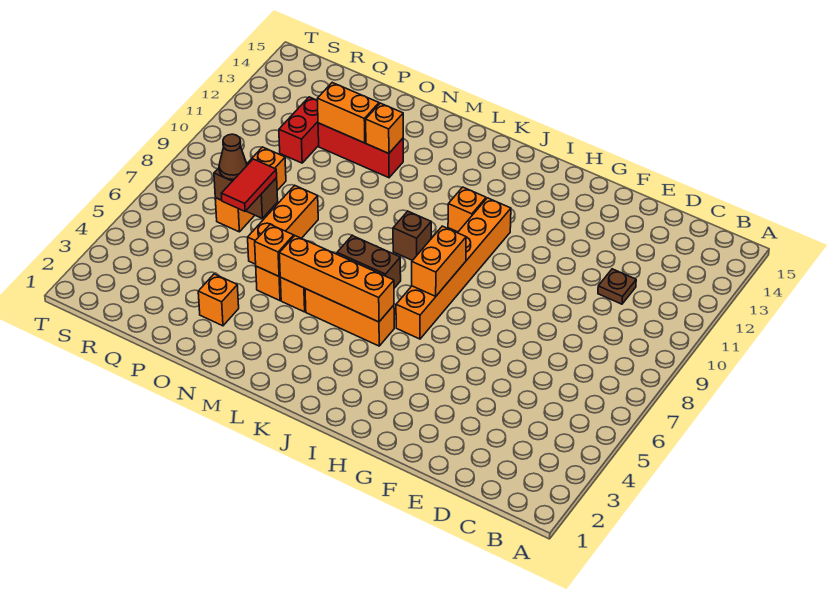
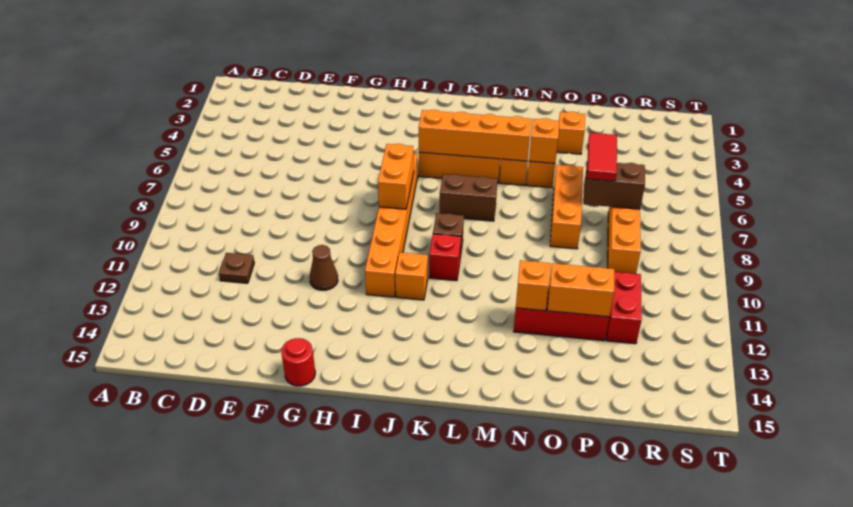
none -> red 1x1 round brick [281,338,315,386]
none -> red 1x1 brick [429,234,461,281]
brown 1x1 cone [219,134,247,179] -> brown 1x1 cone moved to [310,245,338,290]

